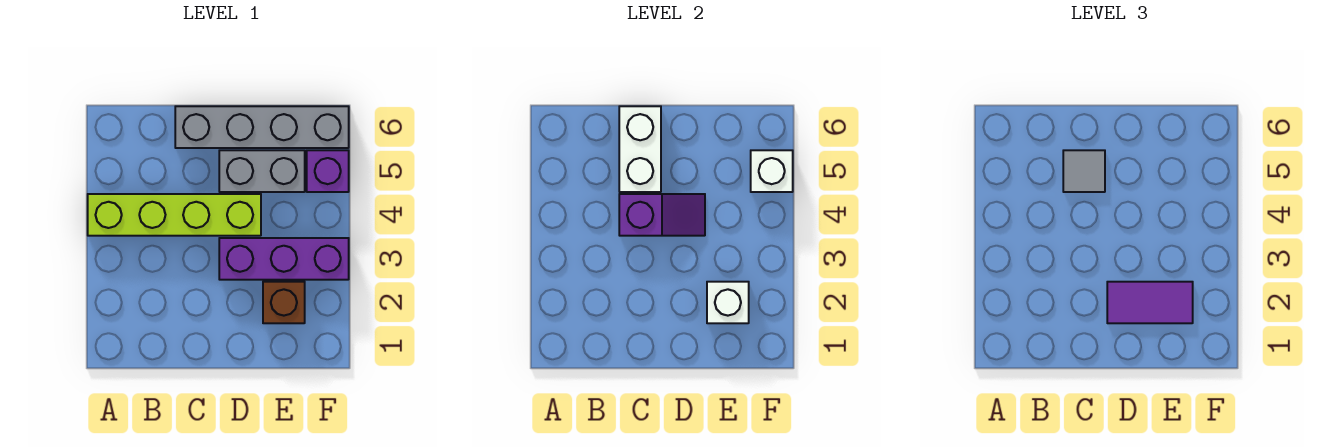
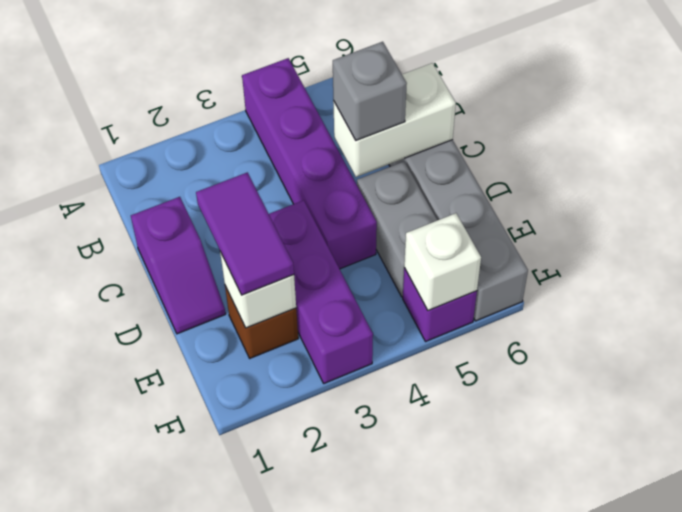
lime 1x4 brick [88,194,261,236] -> purple 1x4 brick [242,58,377,269]
purple 1x2 slope [619,194,705,236] -> purple 1x2 slope moved to [131,197,226,334]
grey 1x1 tile [1063,150,1105,192] -> grey 1x1 brick [333,42,407,141]

